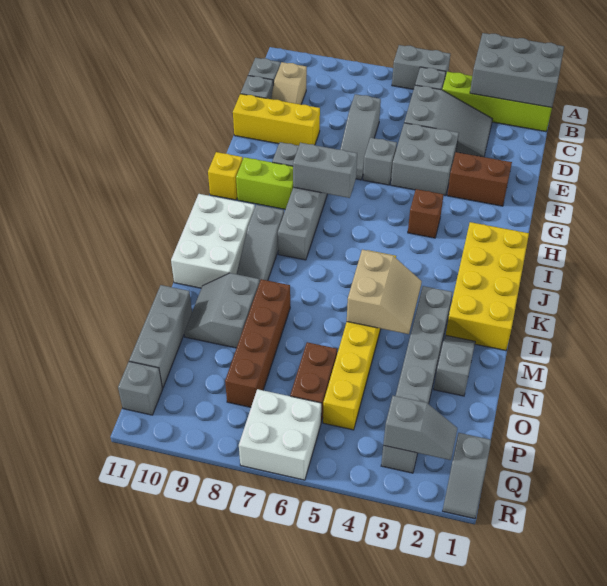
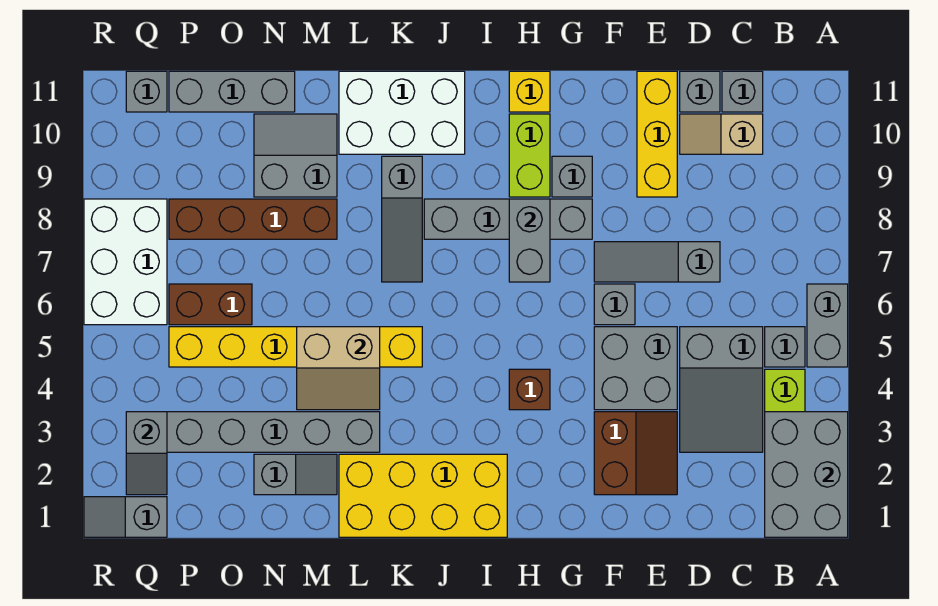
grey 1x3 slope [237,205,284,281] -> grey 1x3 slope turned to [382,156,422,282]
white 2x2 brick [239,389,321,480] -> white 2x3 brick [84,199,167,325]

